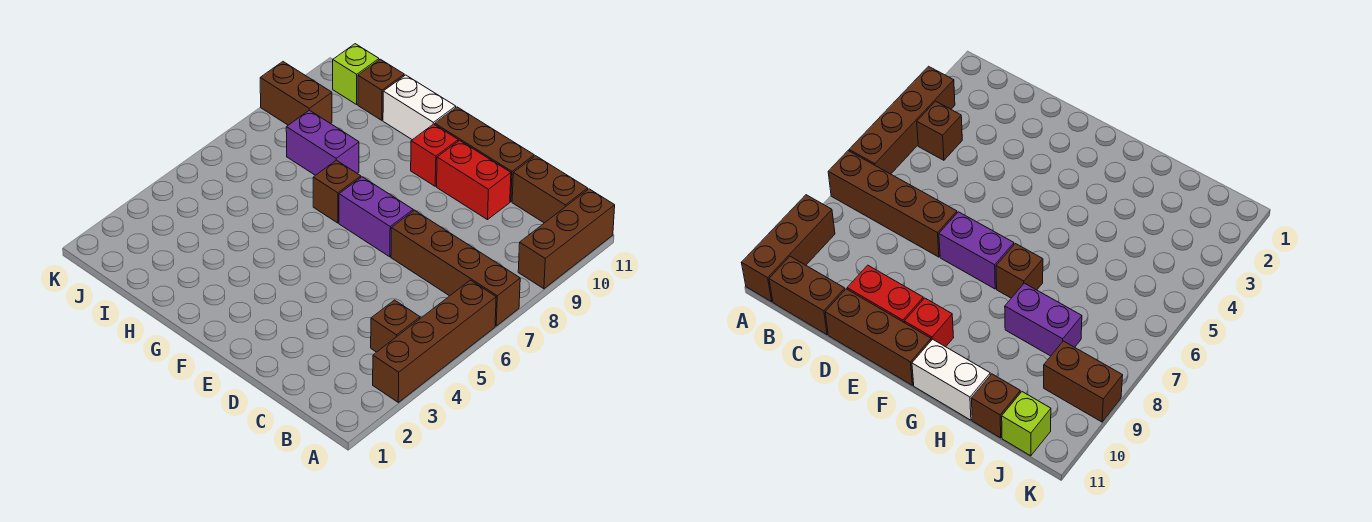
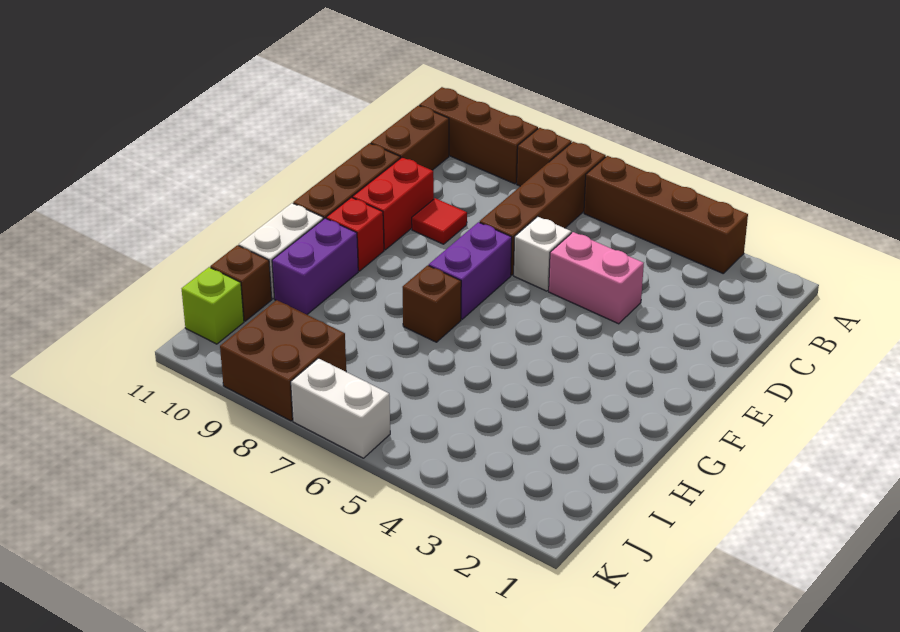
brown 1x1 brick [371,300,420,352] -> brown 1x1 brick moved to [517,128,572,186]
none -> pink 1x2 brick [549,232,644,324]
none -> white 1x1 brick [514,217,571,291]
none -> red 1x1 tile [412,198,467,244]
purple 1x2 brick [286,110,359,175] -> purple 1x2 brick moved to [272,218,358,314]
brown 1x2 brick [260,62,332,125] -> brown 2x2 brick [220,300,346,421]
none -> white 1x2 brick [291,358,390,458]

